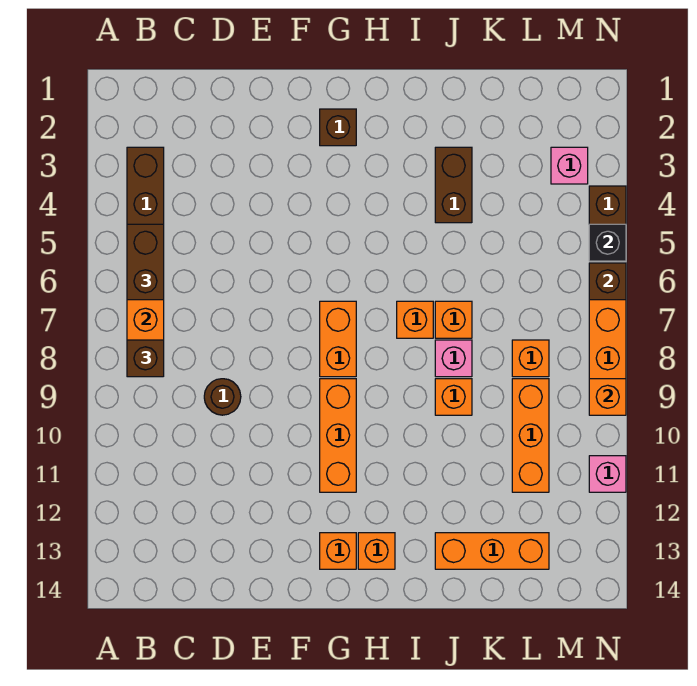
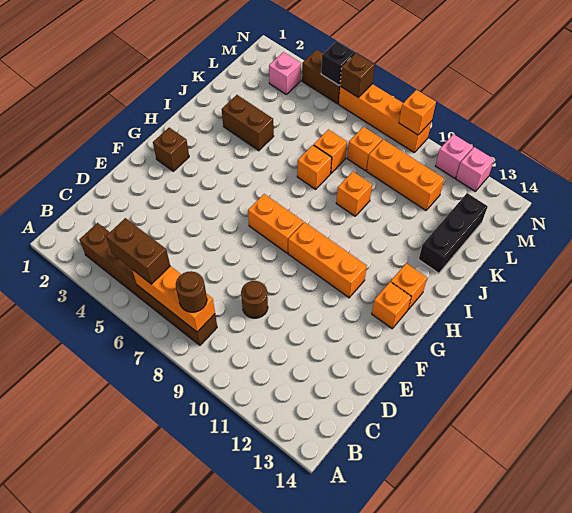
brown 1x1 brick [127,340,164,377] -> brown 1x1 round brick [176,271,207,312]
orange 1x1 brick [397,301,433,338] -> orange 1x1 brick moved to [314,130,347,173]
pink 1x1 brick [435,340,472,377] -> pink 1x1 brick moved to [456,147,494,191]
orange 1x3 brick [435,533,549,569] -> black 1x3 brick [419,193,488,273]

